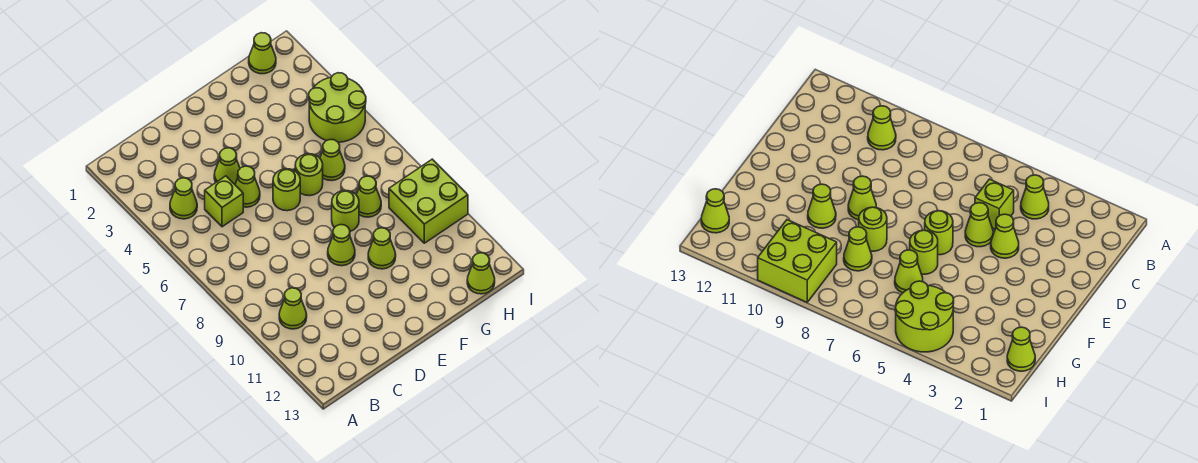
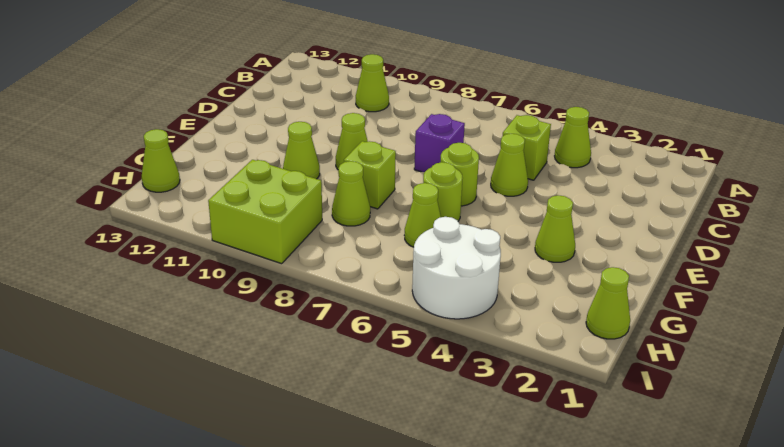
lime 1x1 cone [214,148,240,184] -> lime 1x1 cone moved to [535,195,575,262]
none -> purple 1x1 brick [414,114,465,172]
lime 1x1 round brick [332,190,359,231] -> lime 1x1 brick [344,141,396,209]
lime 2x2 round brick [309,73,366,142] -> white 2x2 round brick [412,217,501,319]

